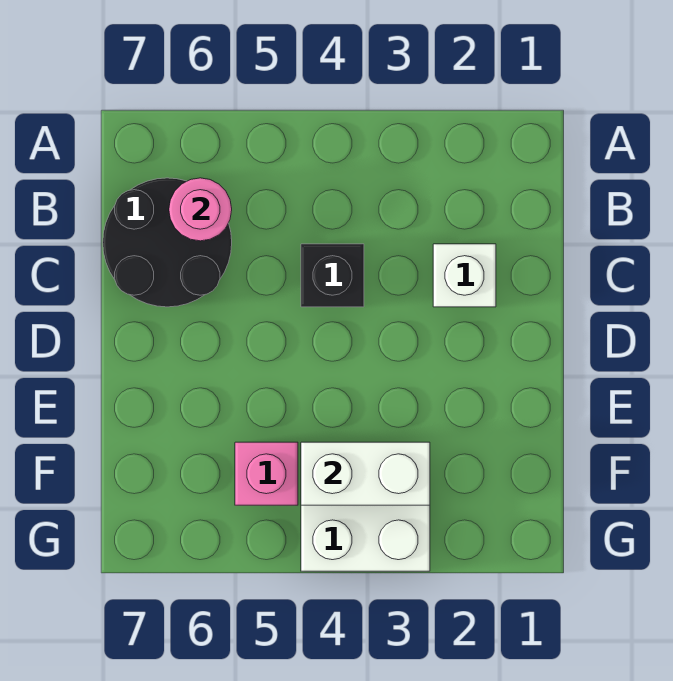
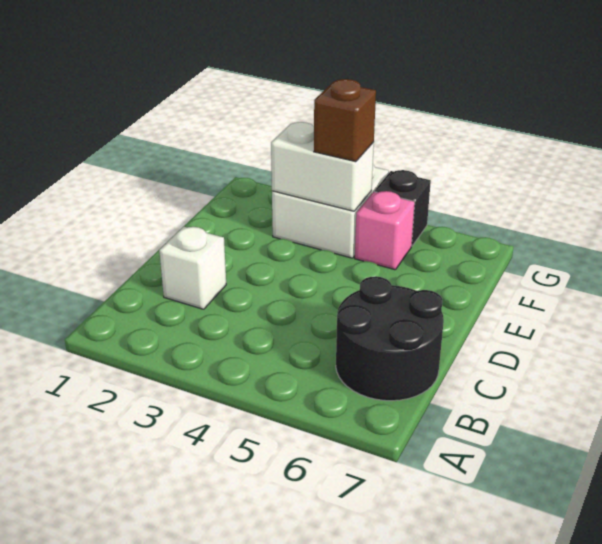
pink 1x1 round brick [169,178,232,241] -> none
black 1x1 brick [301,244,364,307] -> black 1x1 brick moved to [374,170,431,246]
none -> brown 1x1 brick [314,79,376,162]

